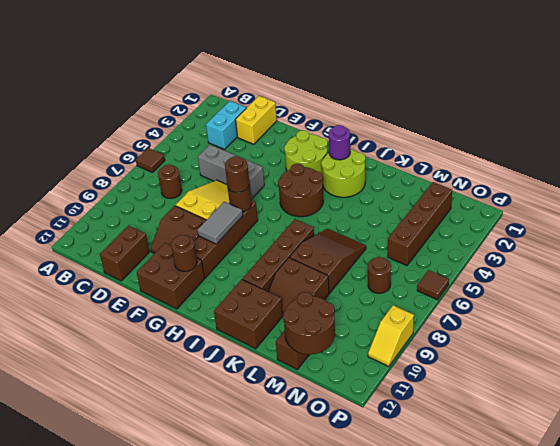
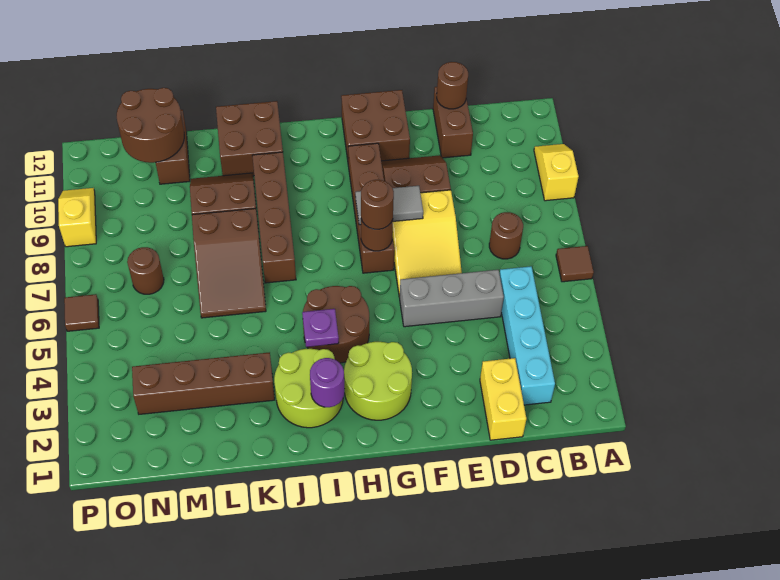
none -> yellow 1x2 slope [534,144,579,201]
cyan 1x2 brick [206,101,246,149] -> cyan 1x4 brick [500,266,555,405]
grey 1x2 tile [198,202,243,244] -> grey 1x2 tile turned to [355,186,423,225]
brown 1x1 round brick [171,235,197,271] -> brown 1x1 round brick moved to [437,62,468,109]
none -> purple 1x1 plate [302,309,339,347]
brown 1x4 brick [388,182,452,266] -> brown 1x4 brick turned to [132,352,275,414]

